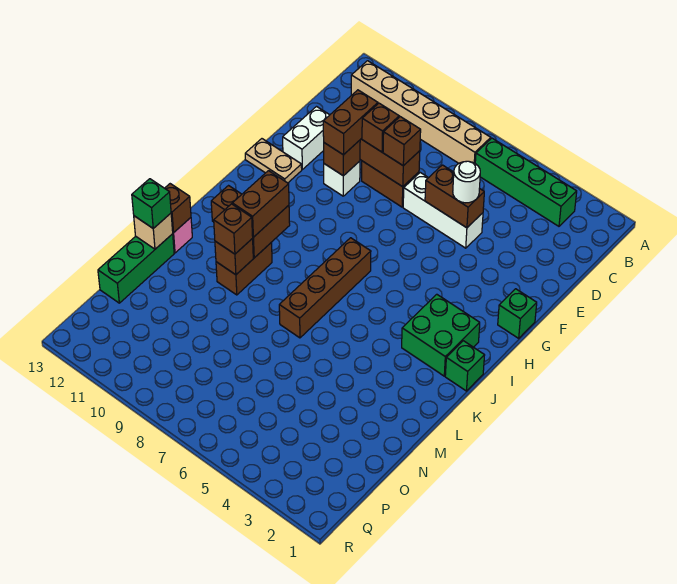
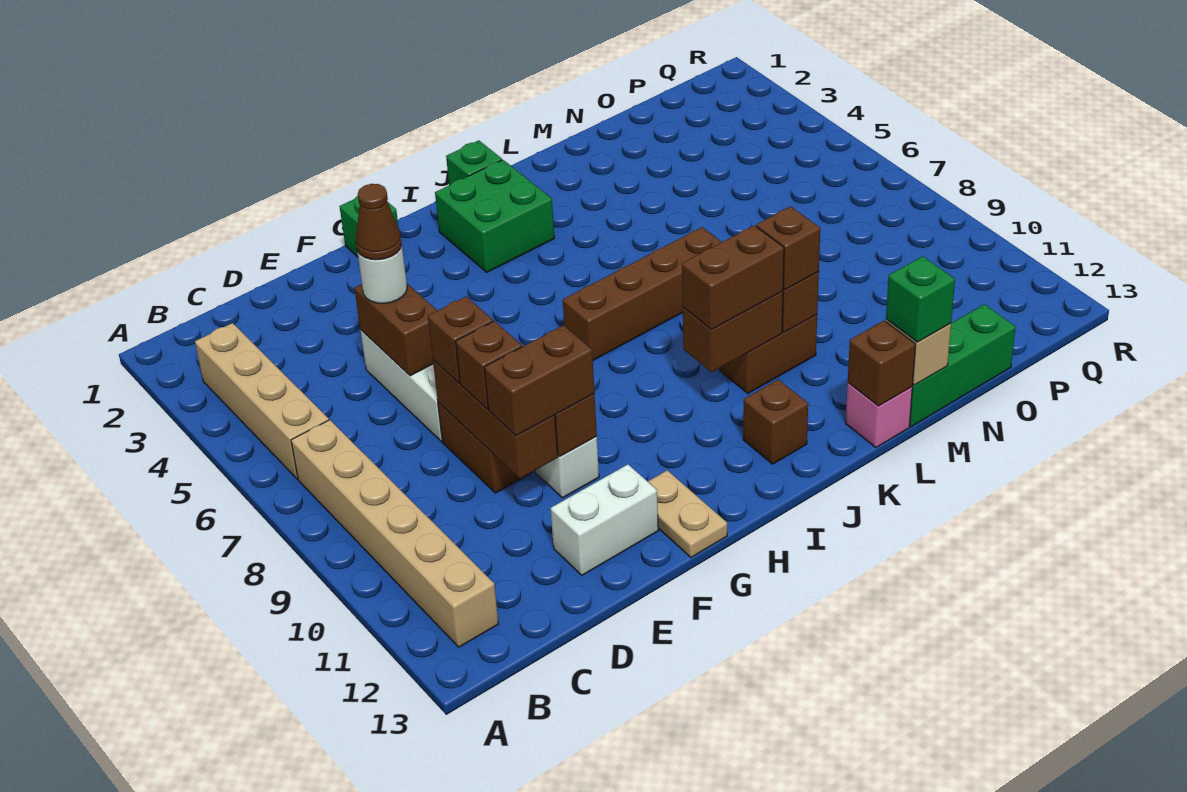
green 1x4 brick [475,138,577,226] -> tan 1x4 brick [195,323,329,479]
none -> brown 1x1 cone [356,184,402,260]

